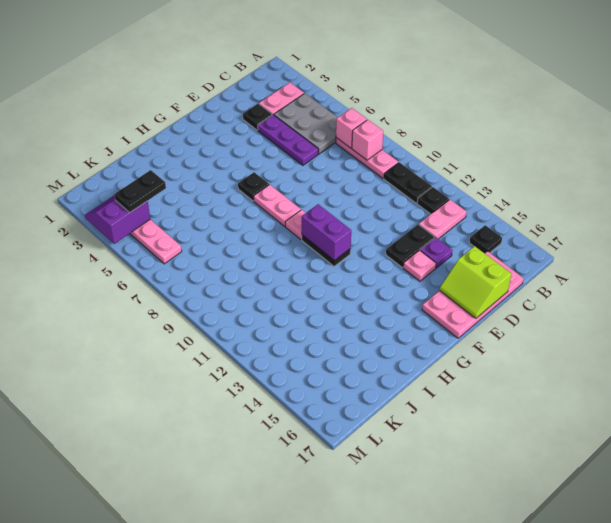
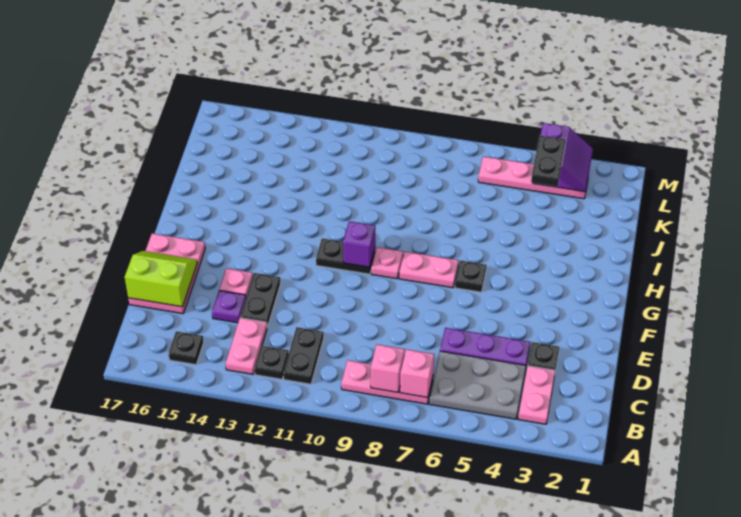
black 1x2 plate [384,162,432,203] -> black 1x2 plate turned to [283,327,324,384]
pink 2x4 plate [422,251,524,338] -> pink 2x3 plate [128,234,205,314]
purple 1x2 brick [302,204,351,261] -> purple 1x1 brick [343,221,375,267]

